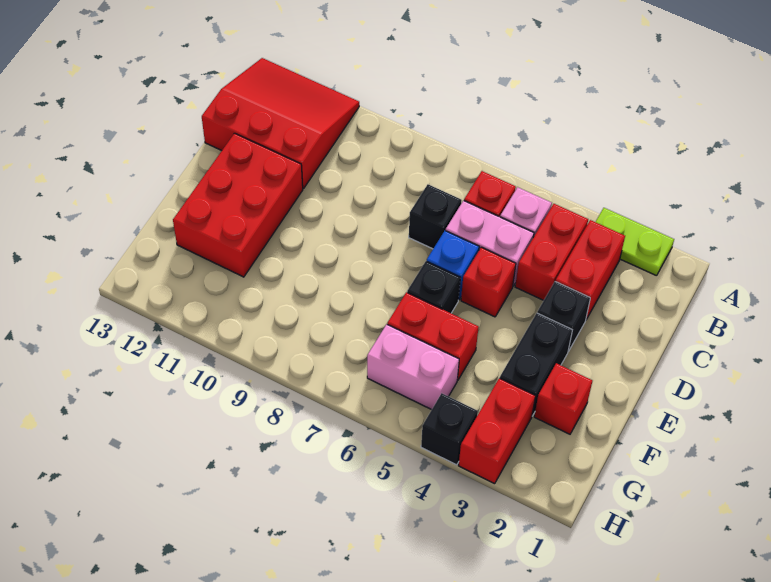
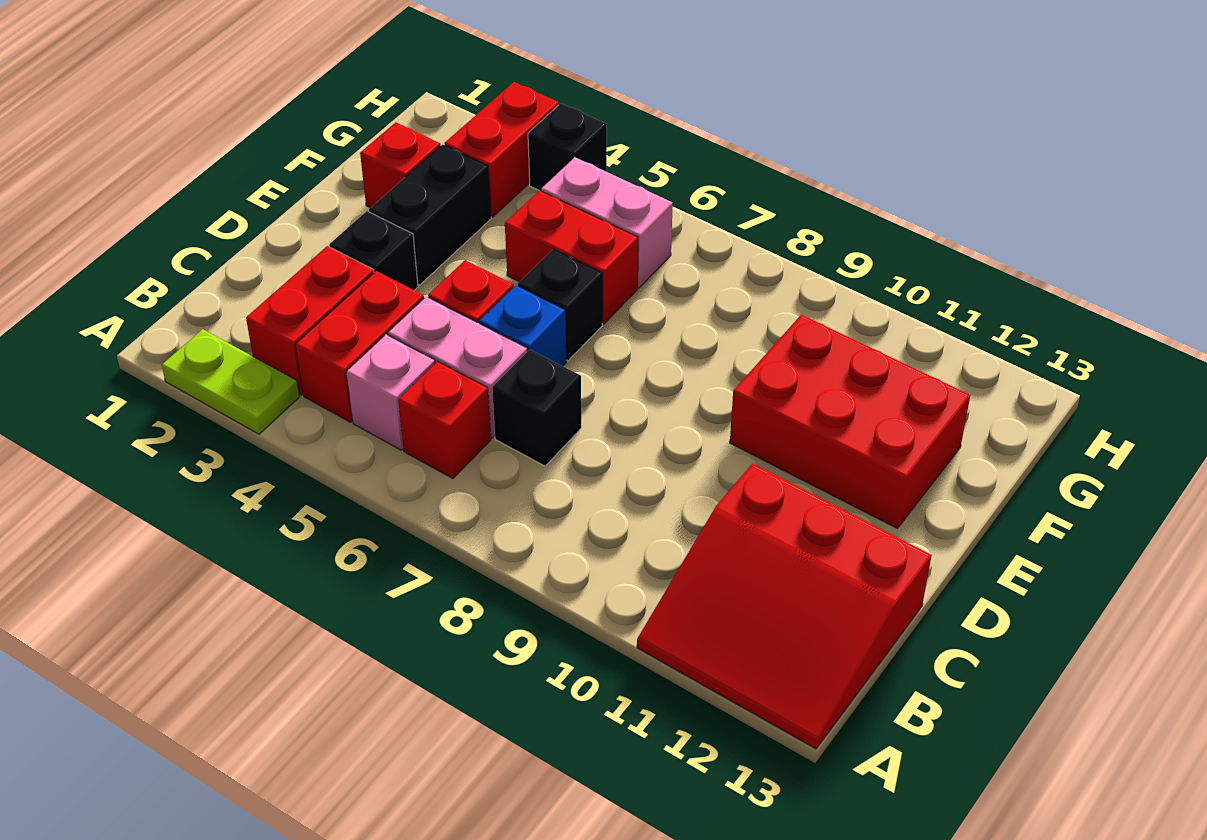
red 2x3 brick [173,133,303,277] -> red 2x3 brick turned to [730,315,970,528]

